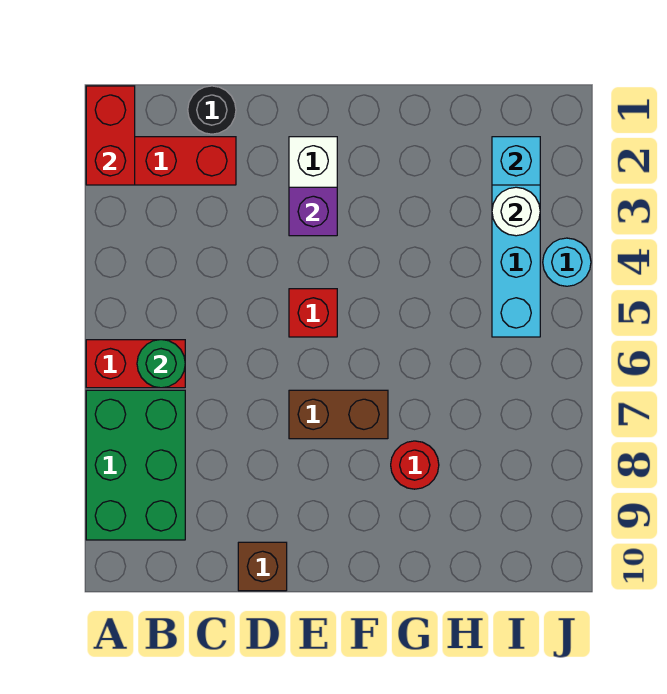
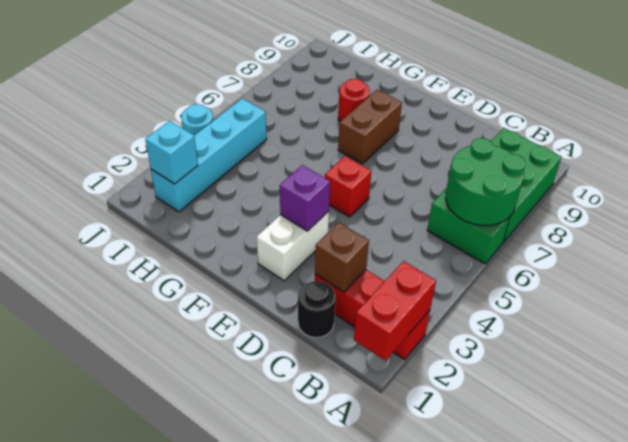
red 1x2 brick [86,340,185,388] -> green 1x2 brick [427,188,510,264]
green 1x1 round brick [137,340,185,388] -> green 2x2 round brick [446,138,526,226]
brown 1x1 brick [238,542,287,591] -> brown 1x1 brick moved to [315,222,369,292]
brown 1x2 brick [289,390,388,439] -> brown 1x2 brick turned to [338,90,402,164]
white 1x1 round brick [492,187,540,236] -> none

